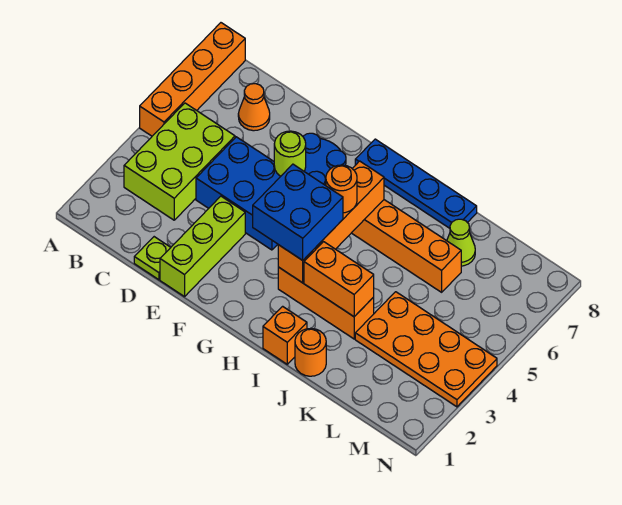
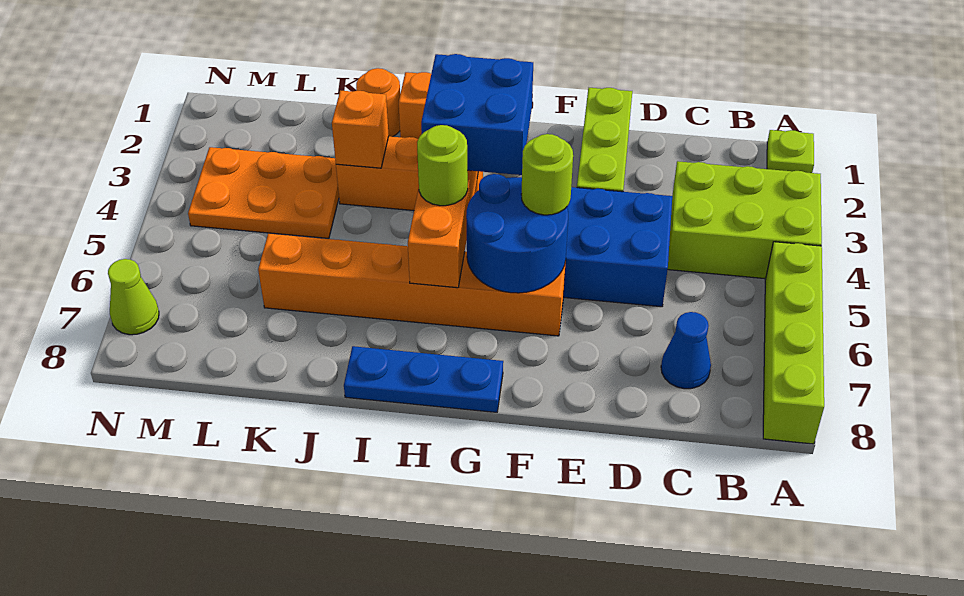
orange 1x4 brick [140,23,245,136] -> lime 1x4 brick [763,242,824,444]
lime 2x3 brick [124,103,235,220] -> lime 2x3 brick turned to [668,161,822,279]
orange 1x1 cone [238,84,270,131] -> blue 1x1 cone [661,312,711,389]
lime 1x1 plate [134,237,171,280] -> lime 1x1 plate moved to [767,130,814,173]
blue 1x4 plate [355,139,477,228] -> blue 1x3 plate [344,346,503,412]
orange 1x1 round brick [326,165,357,213] -> lime 1x1 round brick [417,125,468,206]
orange 1x2 brick [304,242,374,317] -> orange 1x1 brick [332,90,389,168]
orange 2x4 plate [355,292,497,407] -> orange 2x3 plate [188,147,339,238]
lime 1x1 cone [447,219,475,266] -> lime 1x1 cone moved to [108,259,159,335]

